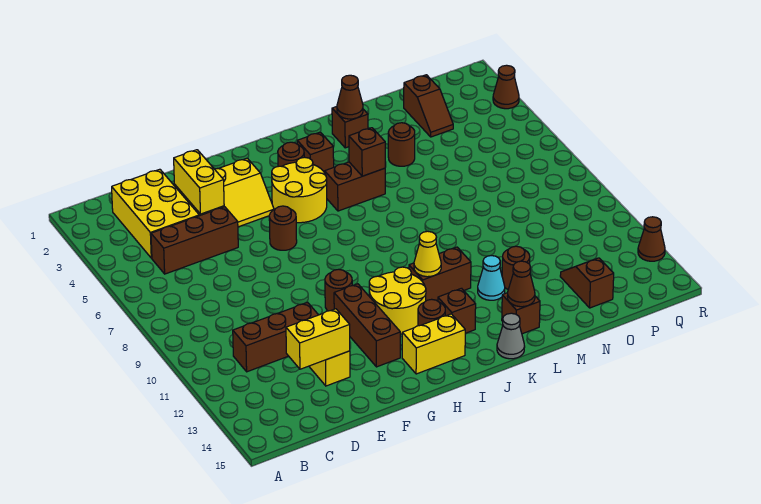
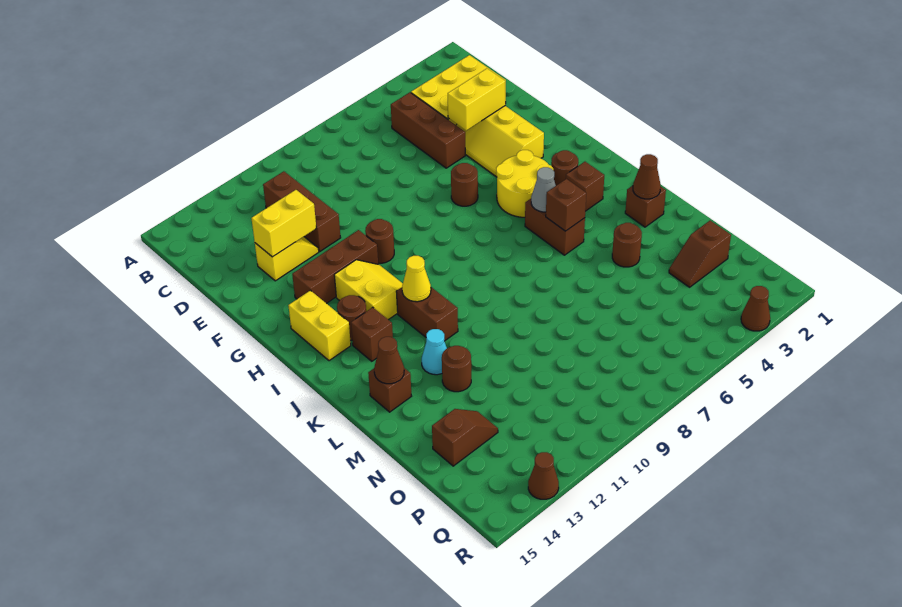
yellow 1x2 brick [286,309,350,369] -> yellow 1x2 brick turned to [251,190,316,257]
yellow 2x2 round brick [369,267,426,334] -> yellow 2x2 slope [334,260,403,320]
grey 1x1 cone [497,313,525,359] -> grey 1x1 cone moved to [531,167,556,212]

